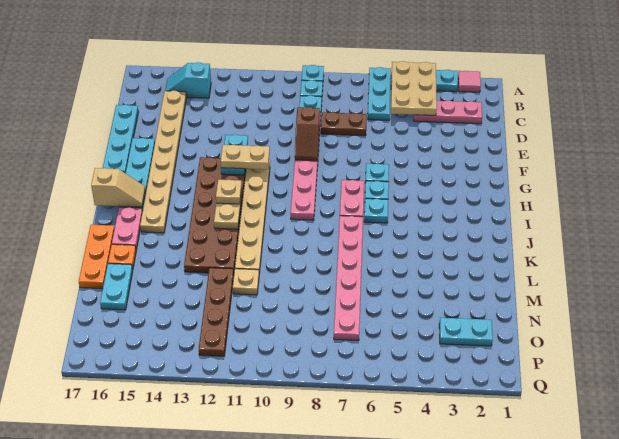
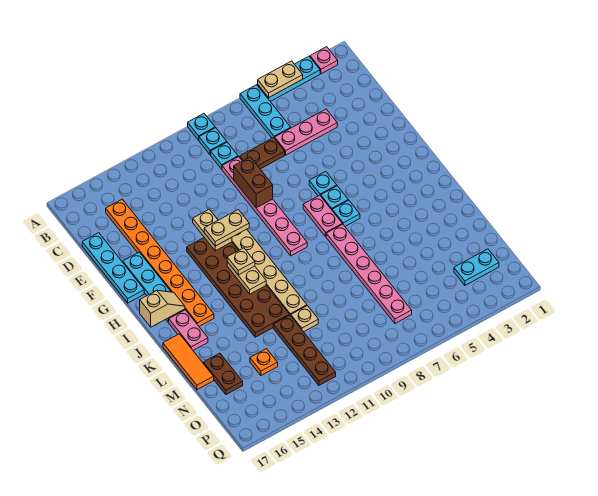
pink 1x1 tile [458,71,481,92] -> pink 1x1 plate [310,47,338,74]
tan 2x3 plate [391,61,437,115] -> tan 1x2 plate [258,61,303,98]
cyan 1x2 slope [165,62,211,98] -> none
pink 1x3 plate [414,100,482,124] -> pink 1x3 plate moved to [275,109,337,155]
tan 1x8 plate [140,91,186,233] -> orange 1x8 plate [106,199,214,326]
brown 1x2 slope [295,107,320,161] -> brown 1x2 brick [234,157,273,208]
cyan 1x2 plate [221,135,248,175] -> tan 1x2 plate [193,209,232,251]
orange 1x3 plate [79,225,115,289] -> orange 1x3 tile [163,334,214,390]
orange 1x1 plate [108,244,136,268] -> orange 1x1 plate moved to [250,349,278,376]
cyan 1x2 plate [100,264,133,310] -> brown 1x2 plate [203,353,243,395]

